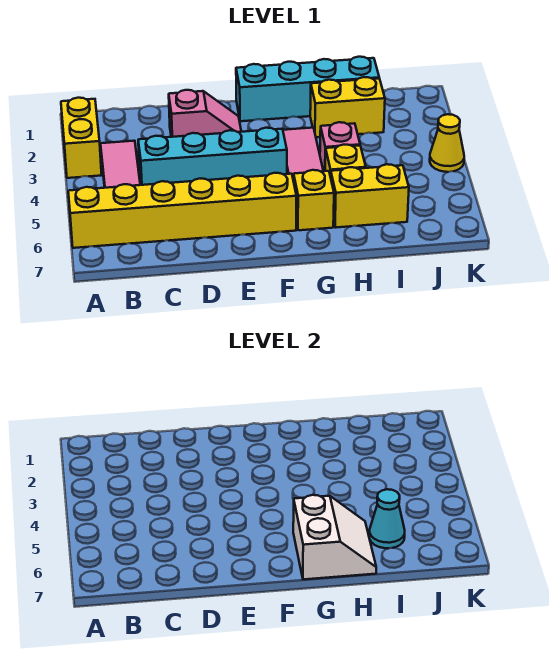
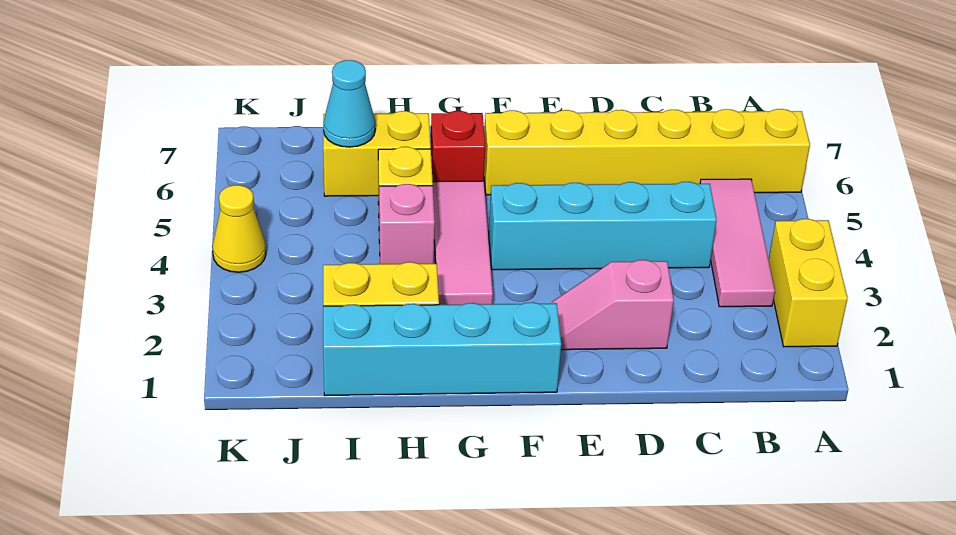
yellow 1x1 brick [294,170,334,230] -> red 1x1 brick [431,111,485,182]
white 2x2 slope [293,495,376,580] -> none

